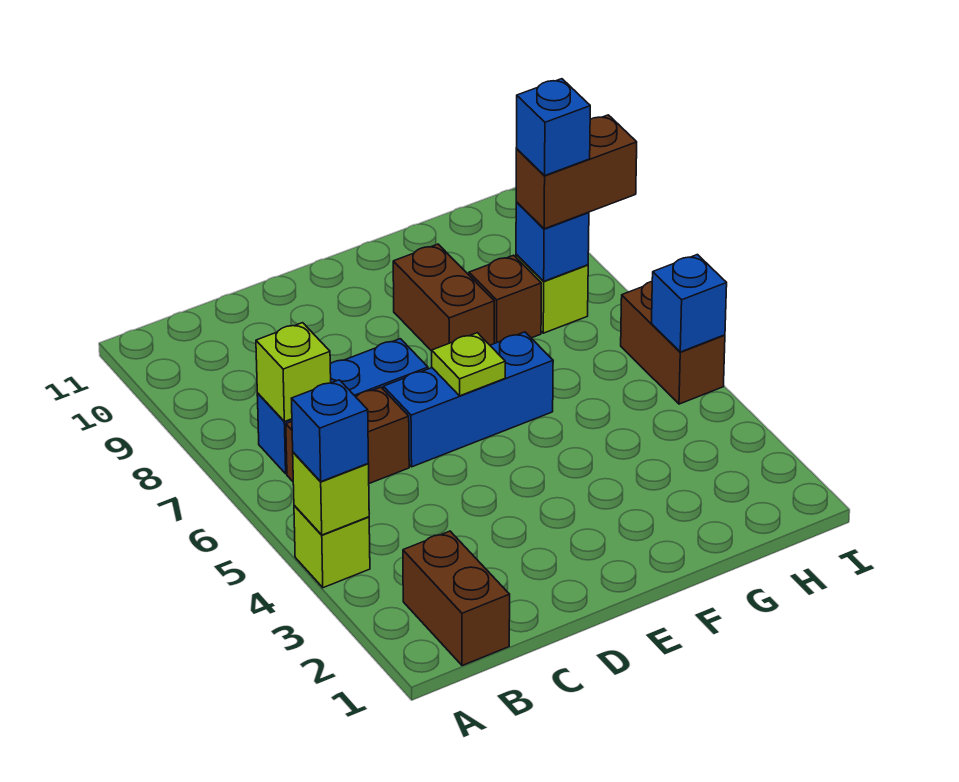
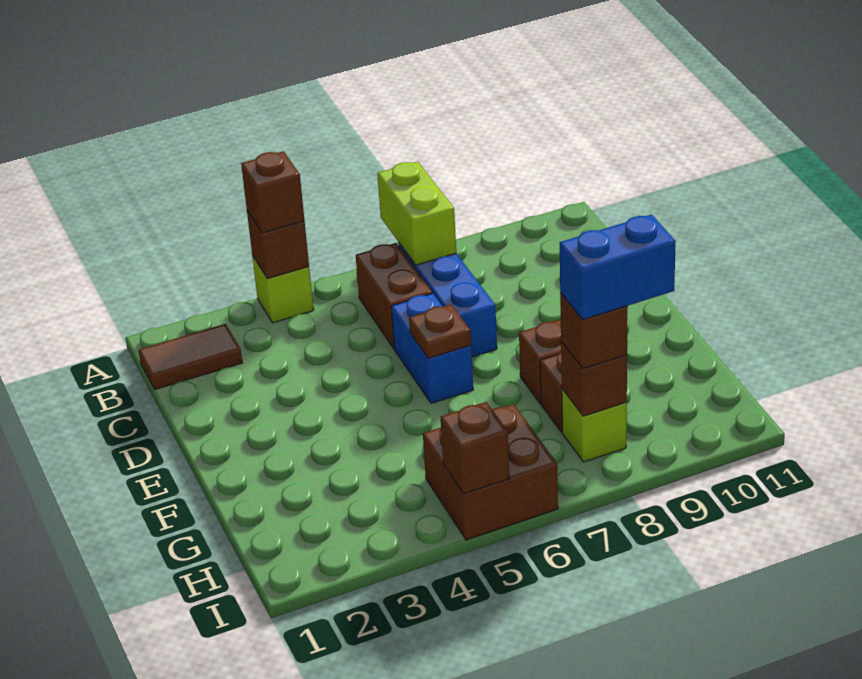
lime 1x1 brick [293,452,369,535] -> brown 1x1 brick [247,211,309,279]
blue 1x1 brick [291,380,369,482] -> brown 1x1 brick [241,151,304,233]
brown 1x2 brick [403,531,510,666] -> brown 1x2 tile [139,324,242,389]
lime 1x1 brick [256,323,331,422] -> lime 1x2 brick [377,161,456,265]
blue 1x3 brick [383,332,553,467] -> blue 1x2 brick [391,293,473,403]
lime 1x1 plate [432,333,505,396] -> brown 1x1 plate [409,304,471,358]
blue 1x1 brick [516,202,589,281] -> brown 1x1 brick [561,342,627,416]
brown 1x2 brick [516,115,637,229] -> brown 1x1 brick [560,293,628,369]
blue 1x1 brick [516,79,590,175] -> blue 1x2 brick [560,215,676,320]
brown 1x2 brick [621,281,725,404] -> brown 2x2 brick [423,404,558,540]
blue 1x1 brick [652,255,727,352] -> brown 1x1 brick [441,402,509,494]

